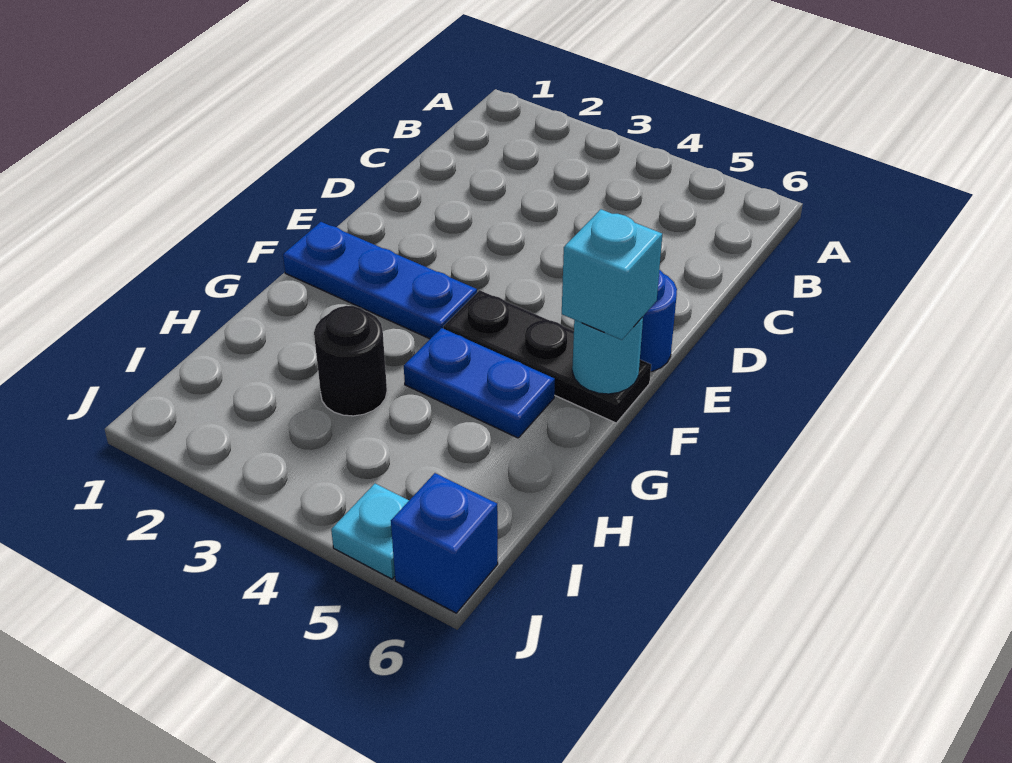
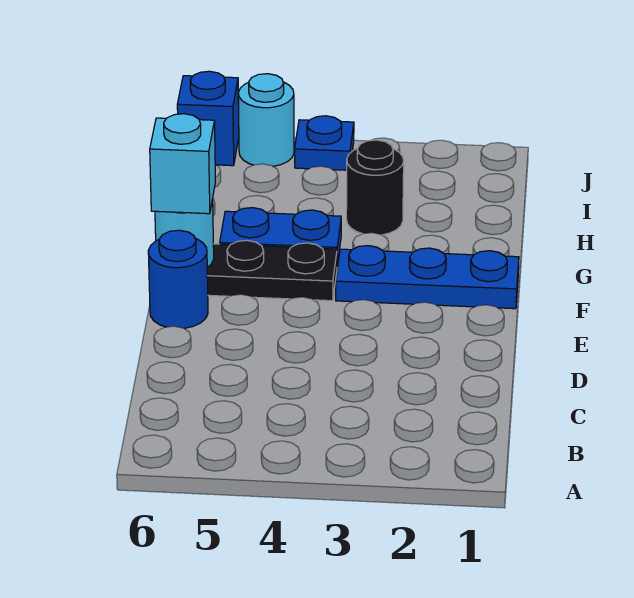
none -> blue 1x1 plate [295,116,354,170]
cyan 1x1 plate [331,484,409,579] -> cyan 1x1 round brick [238,74,294,166]

